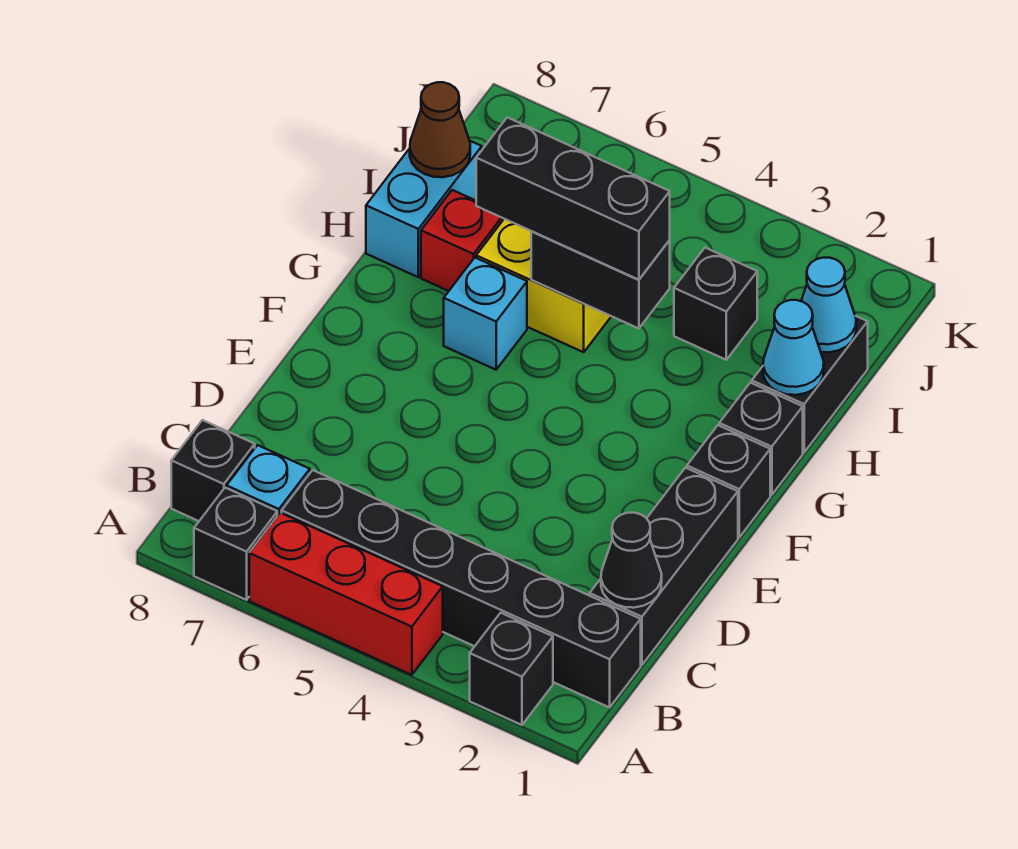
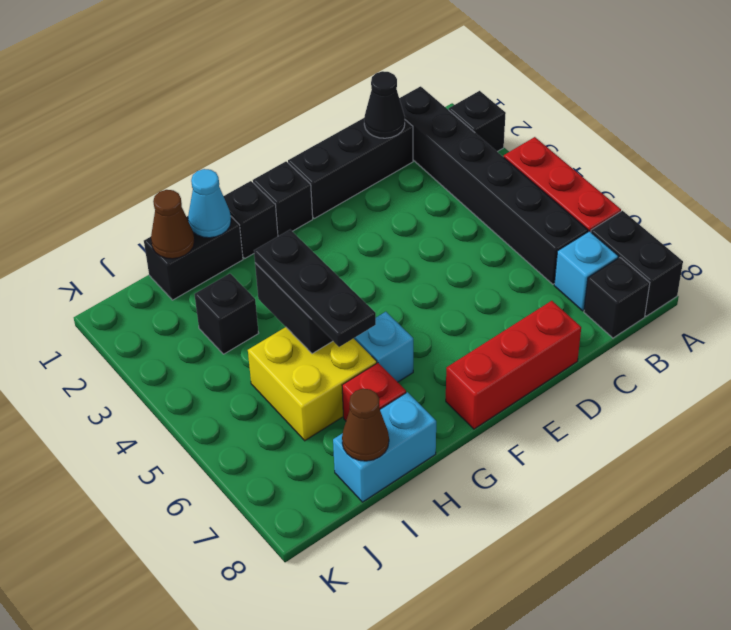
black 1x1 brick [194,488,277,600] -> black 1x2 brick [591,211,683,316]
none -> red 1x3 brick [446,301,581,429]
black 1x3 brick [476,117,670,280] -> black 1x3 plate [254,230,376,347]
cyan 1x1 cone [801,258,856,352] -> brown 1x1 cone [151,190,194,259]

